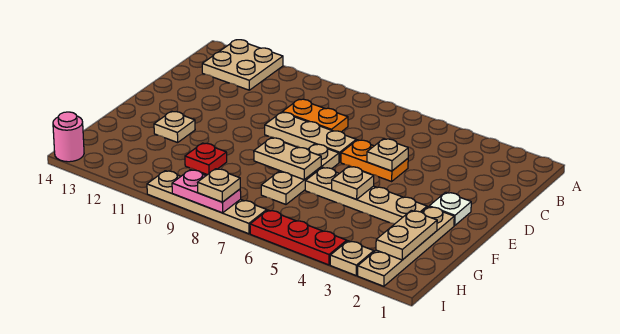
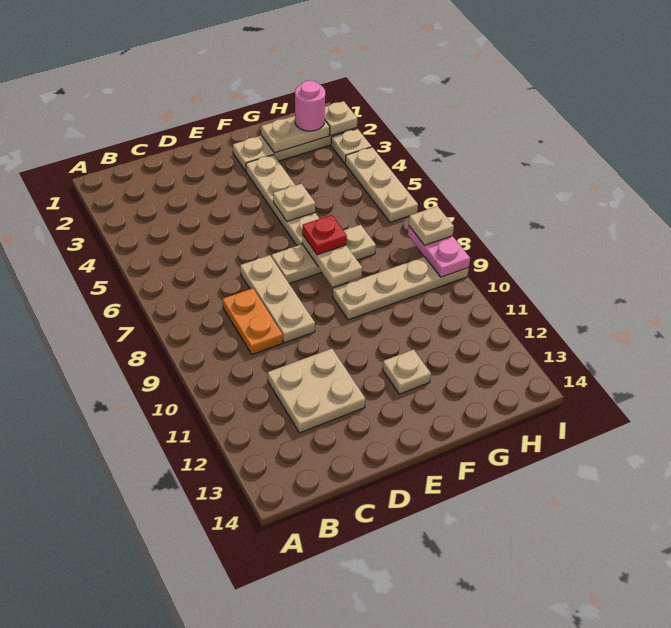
tan 2x2 plate [202,40,283,90] -> tan 2x2 plate moved to [268,349,366,433]
orange 1x2 plate [341,140,408,181] -> none
tan 1x1 plate [367,139,408,171] -> tan 1x1 plate moved to [325,101,358,135]
white 1x1 plate [429,192,471,226] -> none
red 1x1 plate [185,143,227,175] -> red 1x1 plate moved to [302,215,347,255]
red 1x3 plate [250,210,347,265] -> tan 1x3 plate [345,147,418,222]
tan 1x4 plate [147,171,267,234] -> tan 1x4 plate turned to [333,257,469,320]
pink 1x1 round brick [53,112,84,162] -> pink 1x1 round brick moved to [295,80,325,131]

